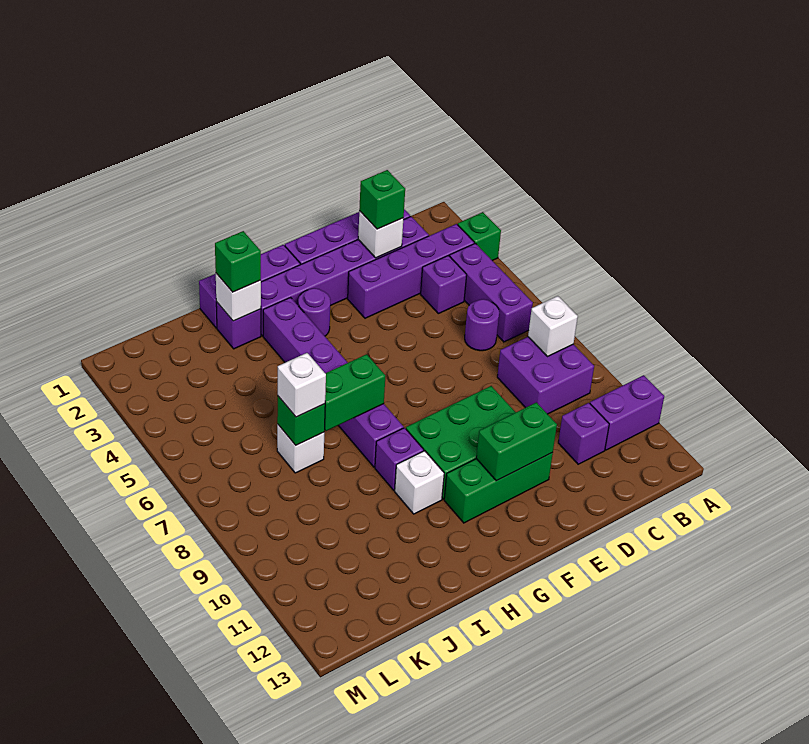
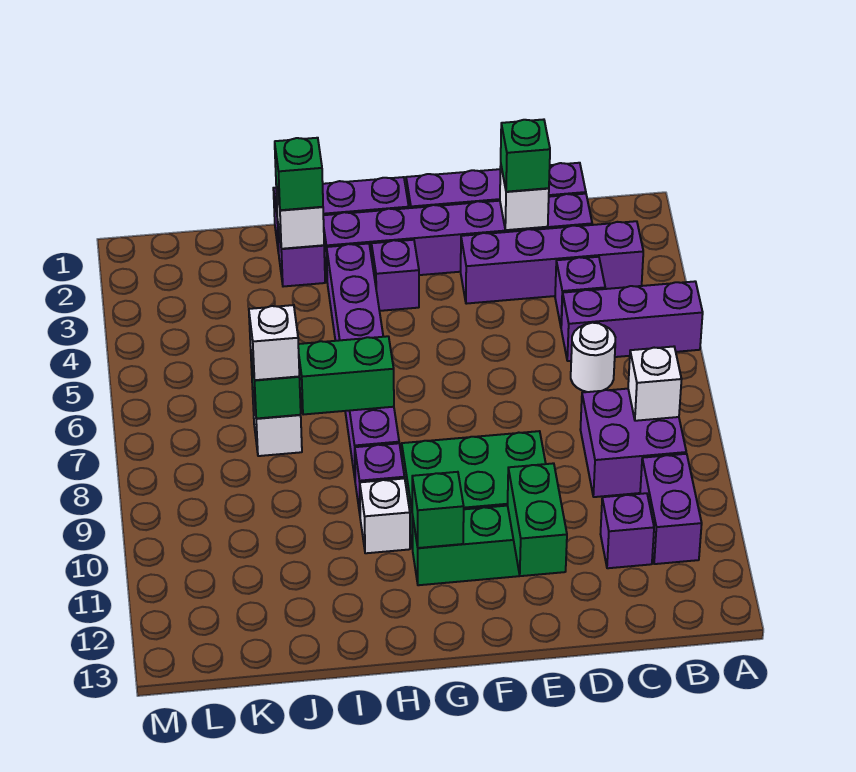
green 1x1 brick [457,212,501,261] -> green 1x1 brick moved to [412,472,464,548]
purple 1x2 brick [590,375,664,450] -> purple 1x2 brick turned to [640,454,702,564]
purple 1x3 brick [450,243,533,342] -> purple 1x3 brick turned to [561,281,703,361]
purple 1x1 round brick [465,299,499,351] -> white 1x1 round brick [571,323,615,392]
green 1x2 brick [476,402,557,481] -> green 1x2 brick turned to [508,463,567,576]
purple 1x1 round brick [298,288,330,336] -> purple 1x1 brick [371,240,419,311]

